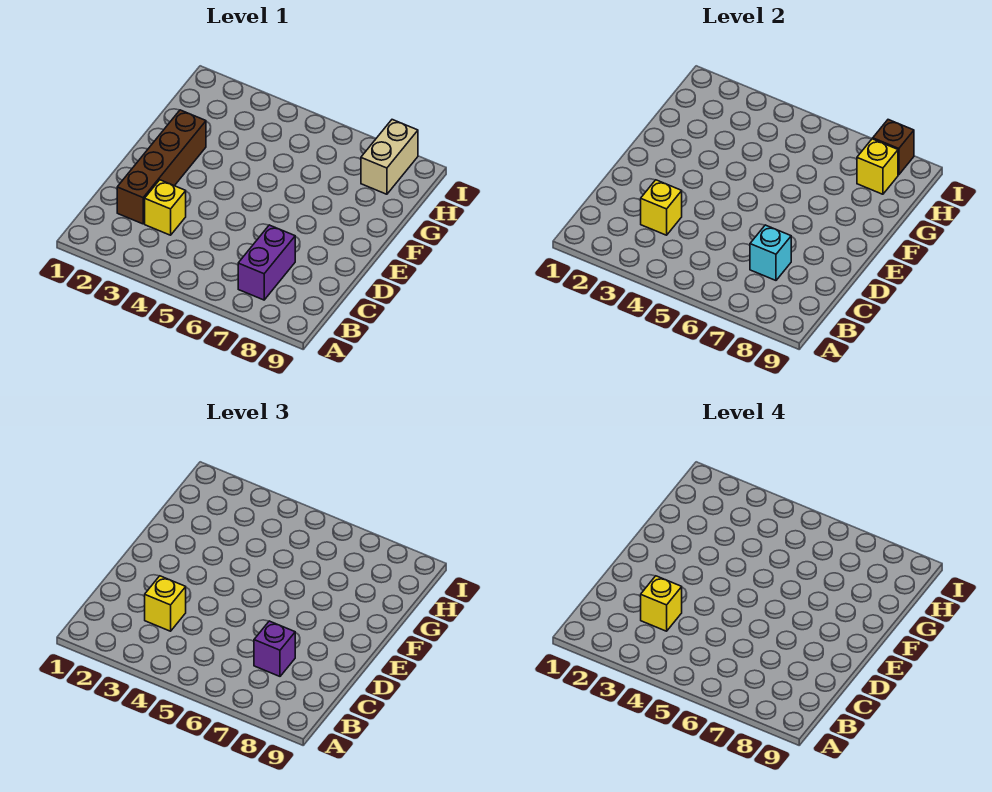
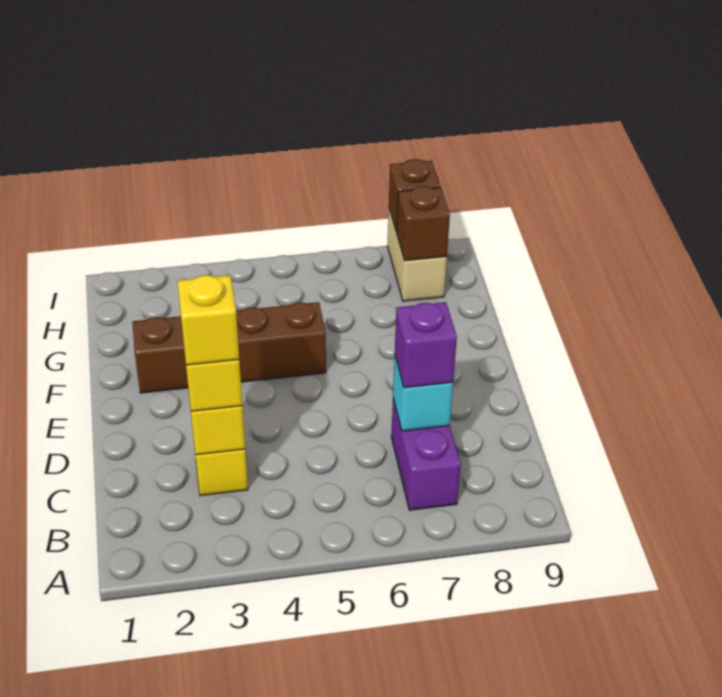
brown 1x4 brick [117,110,206,224] -> brown 1x4 brick turned to [132,302,326,393]
yellow 1x1 brick [857,139,898,194] -> brown 1x1 brick [397,187,450,261]

